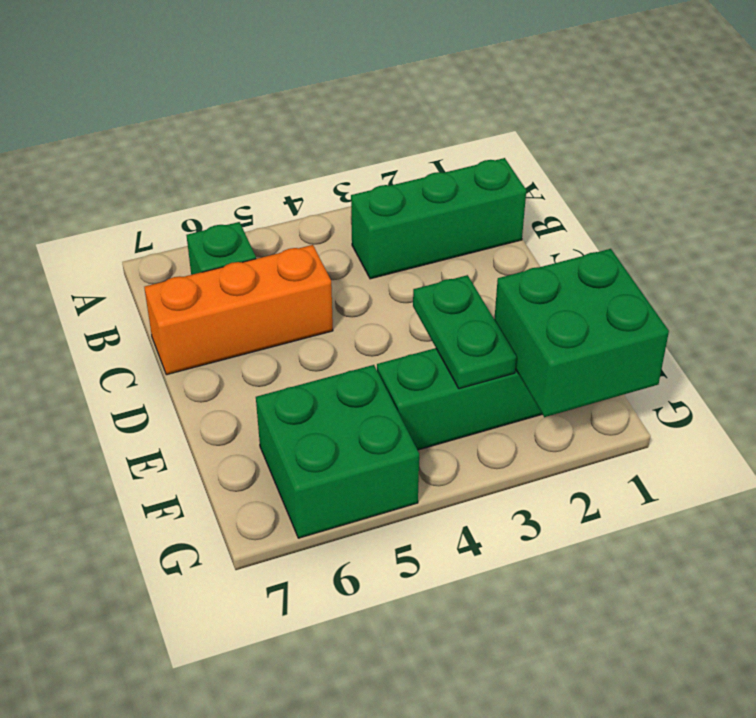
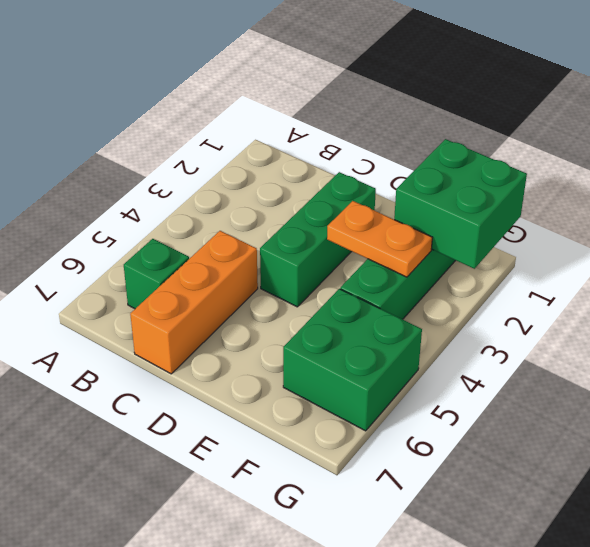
green 1x3 brick [351,158,526,279] -> green 1x3 brick moved to [260,172,376,307]
green 1x2 plate [413,275,516,389] -> orange 1x2 plate [327,201,432,277]

